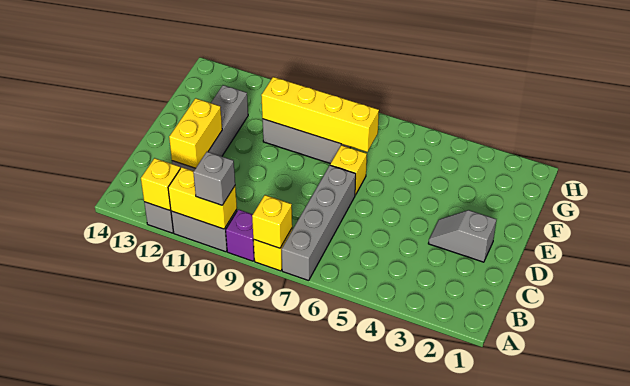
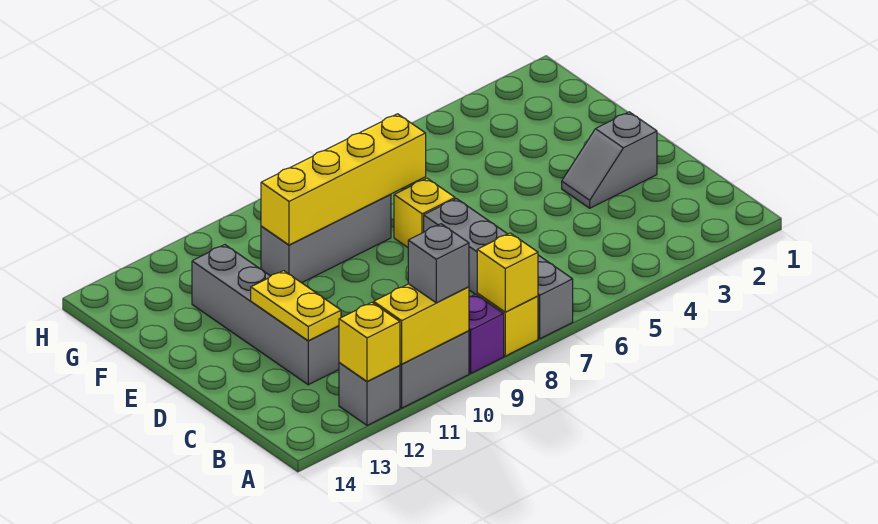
yellow 1x2 brick [169,98,222,168] -> yellow 1x2 plate [251,271,341,341]

